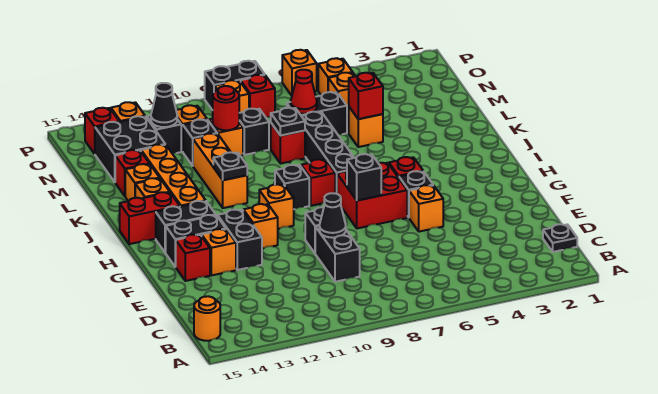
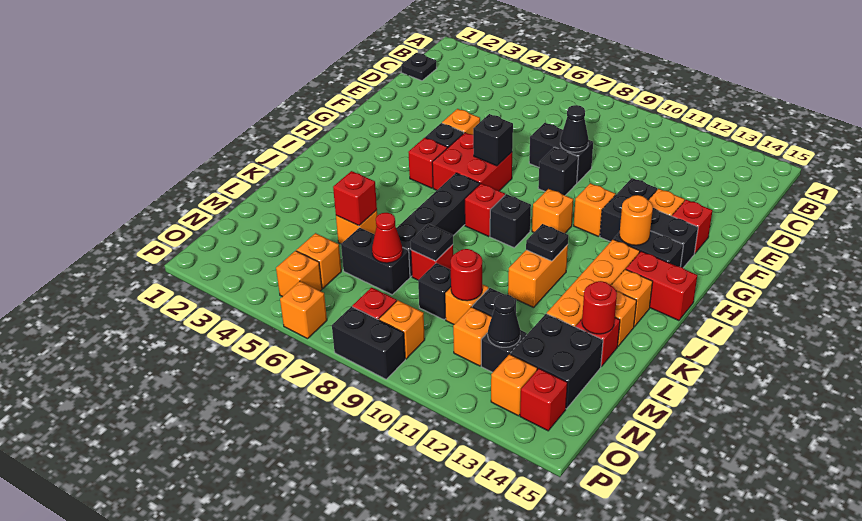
orange 1x1 round brick [194,296,220,341] -> orange 1x1 round brick moved to [619,195,653,245]
black 1x2 brick [315,226,360,282] -> black 1x2 brick turned to [529,123,593,183]
orange 1x3 brick [193,134,247,208] -> orange 1x2 brick [508,245,568,307]
none -> red 1x1 round brick [582,281,617,334]

